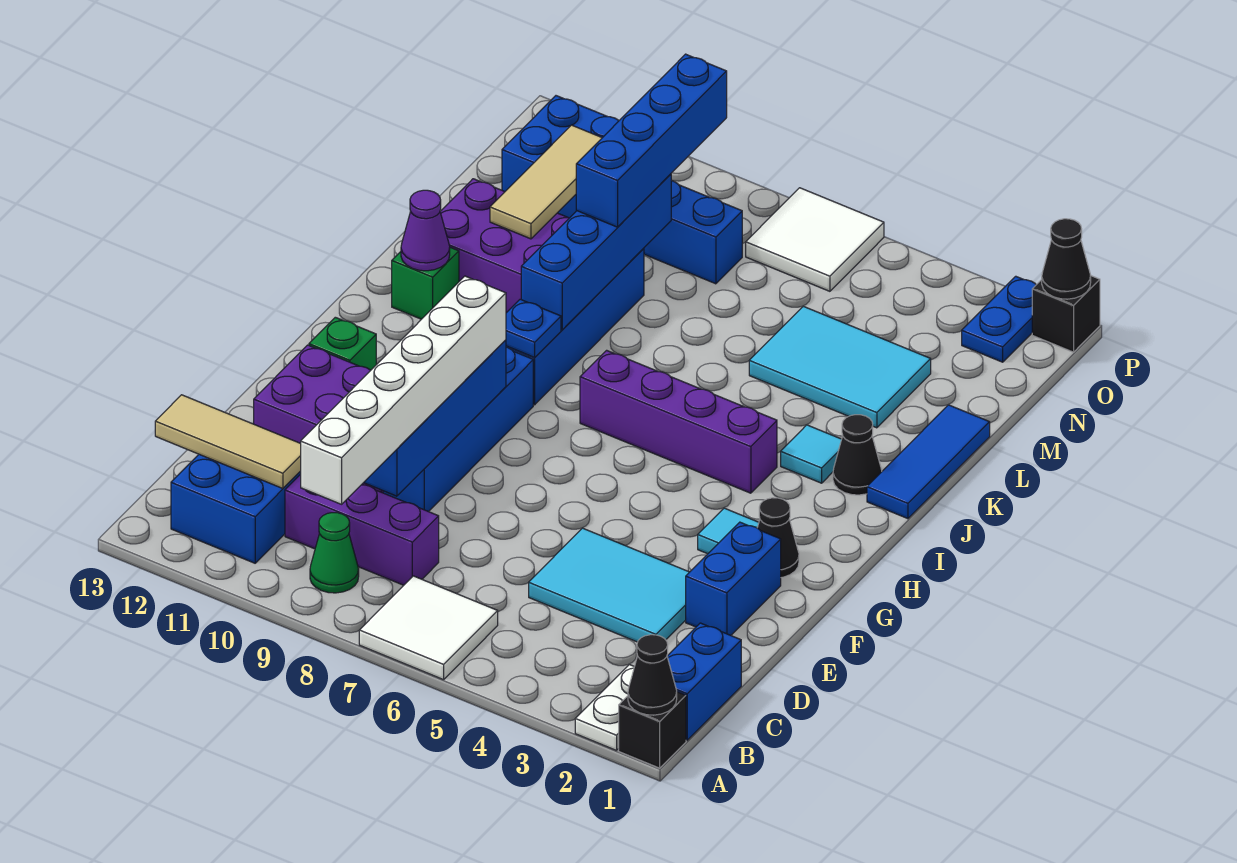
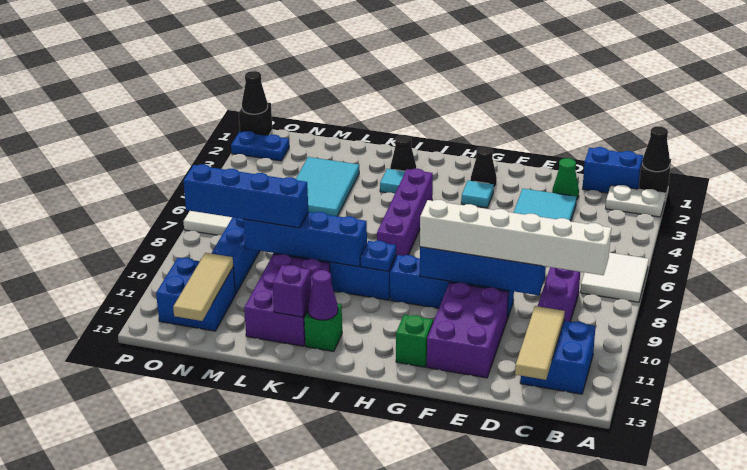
green 1x1 cone [310,513,359,593] -> green 1x1 cone moved to [552,158,579,200]
blue 1x2 brick [686,522,781,635] -> none
blue 1x3 tile [867,405,990,519] -> none
none -> purple 1x1 brick [272,265,311,317]
tan 1x3 tile [490,125,602,239] -> tan 1x3 tile turned to [173,253,233,321]

